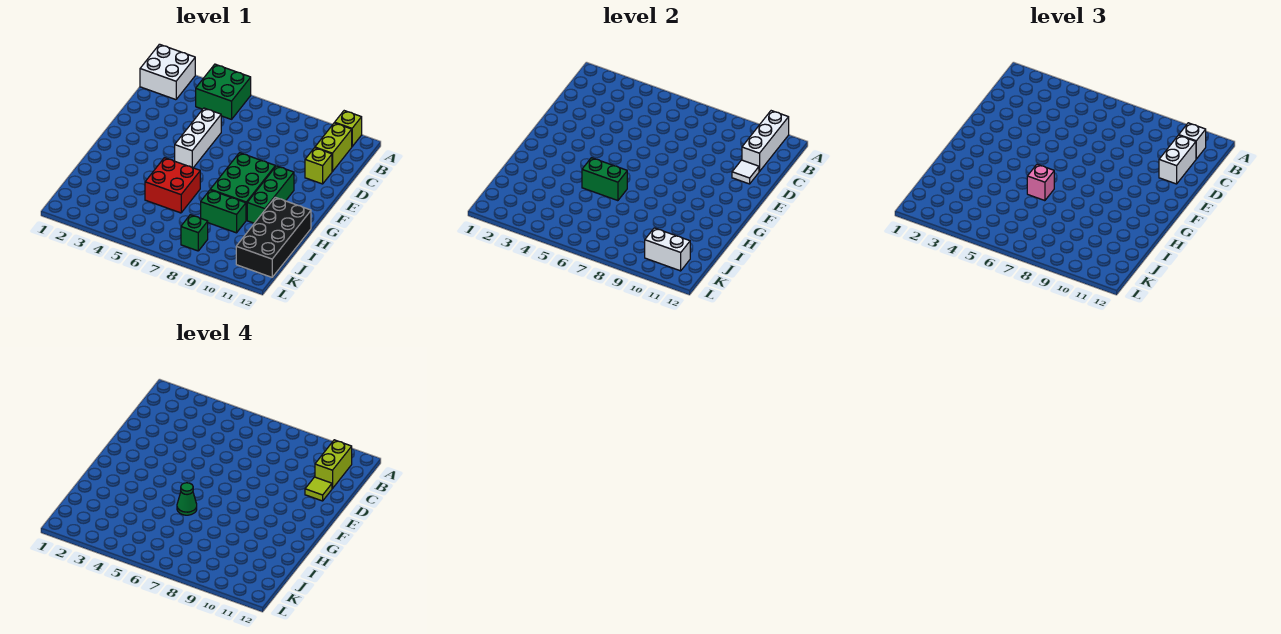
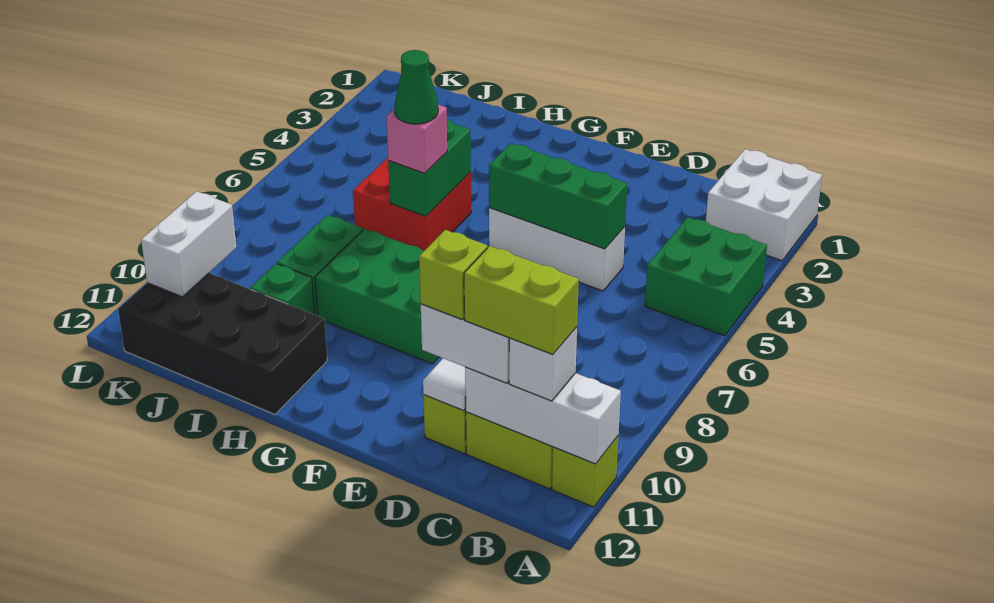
lime 1x1 tile [305,477,332,501] -> lime 1x1 brick [419,230,487,319]
green 1x3 brick [247,166,294,223] -> green 1x3 brick moved to [489,143,627,249]
green 1x1 brick [181,215,208,251] -> green 1x1 brick moved to [250,264,315,315]

